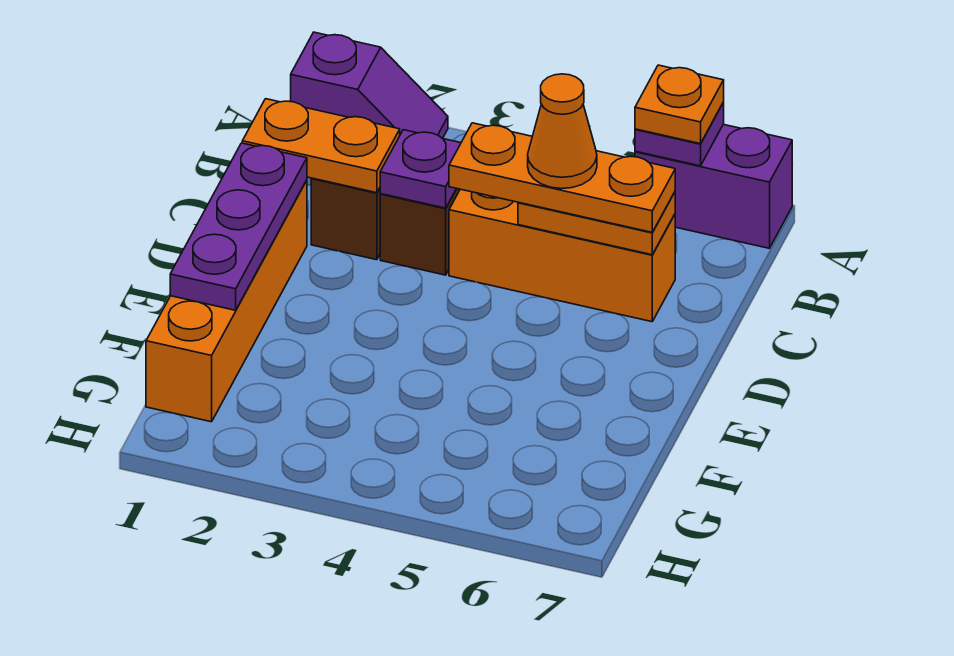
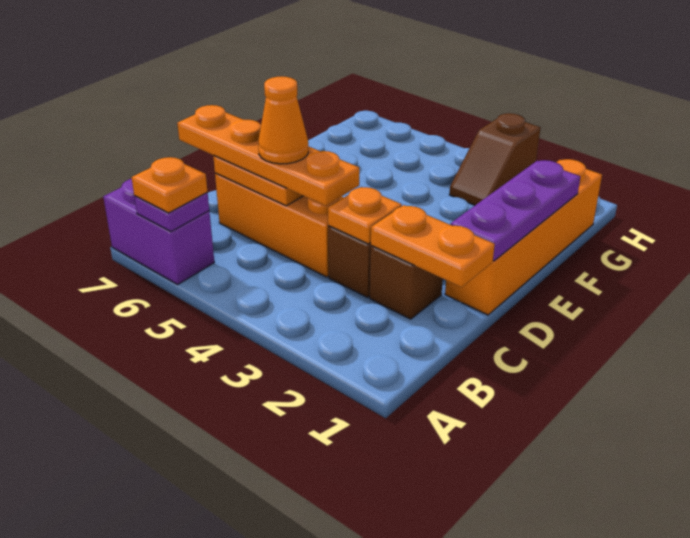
purple 1x2 slope [291,32,448,138] -> none
purple 1x1 plate [380,130,461,208] -> orange 1x1 plate [328,187,402,244]
orange 1x3 plate [449,123,675,232] -> orange 1x4 plate [177,105,359,206]
none -> brown 1x2 slope [449,113,541,205]

